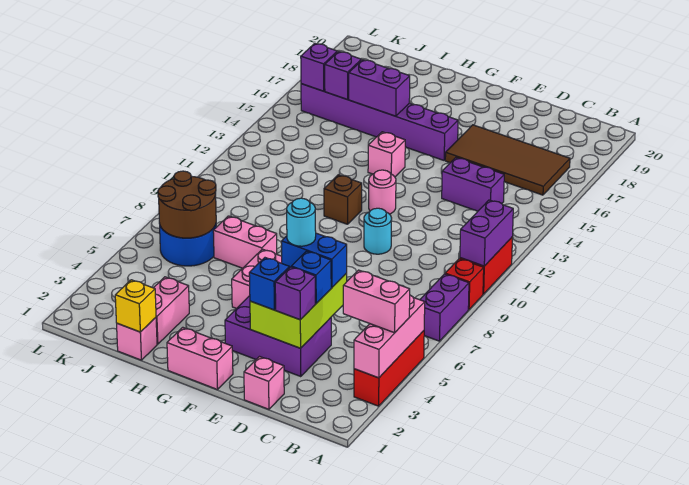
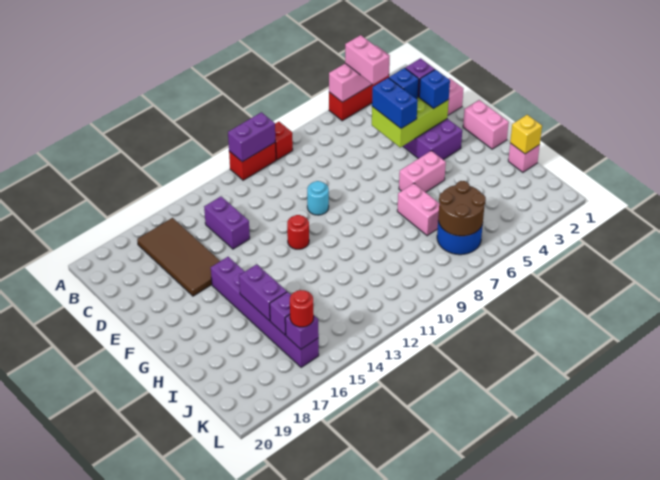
purple 1x2 brick [420,274,469,341] -> none
cyan 1x1 round brick [287,198,316,246] -> none
pink 1x1 round brick [369,170,396,214] -> red 1x1 round brick [287,215,309,249]
brown 1x1 brick [324,175,362,224] -> none
pink 1x1 brick [368,132,405,177] -> none
pink 1x2 brick [154,277,189,344] -> none
none -> red 1x1 round brick [290,290,314,327]

